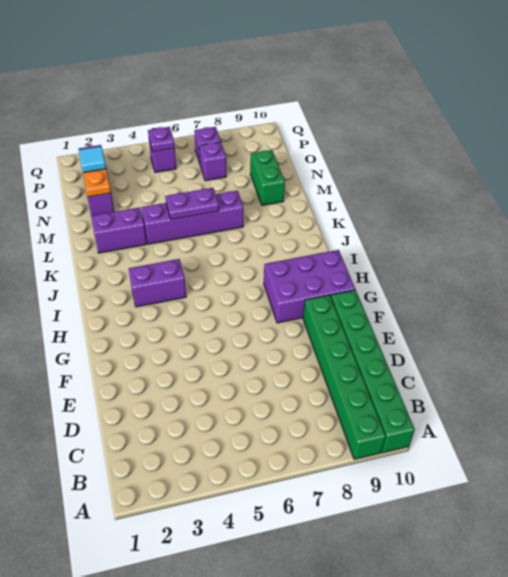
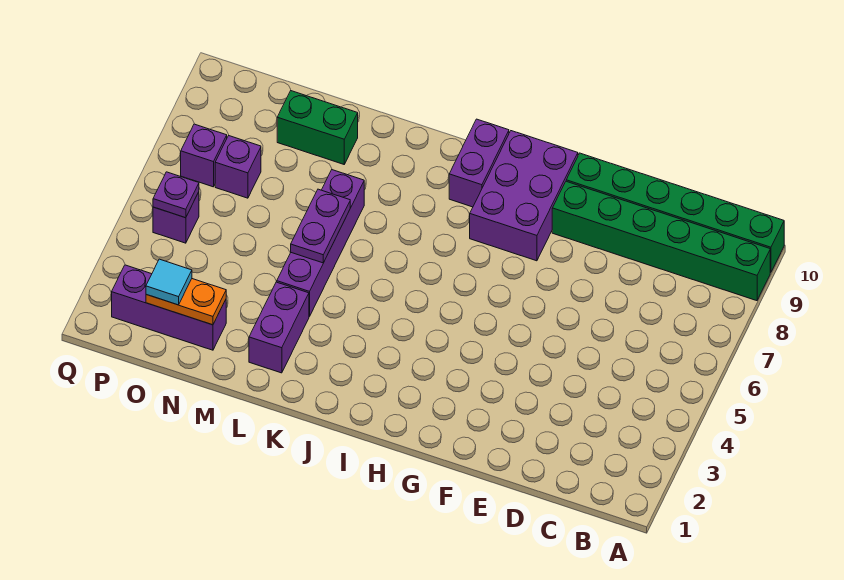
purple 1x2 brick [129,259,186,307] -> purple 1x2 brick moved to [449,119,509,207]

